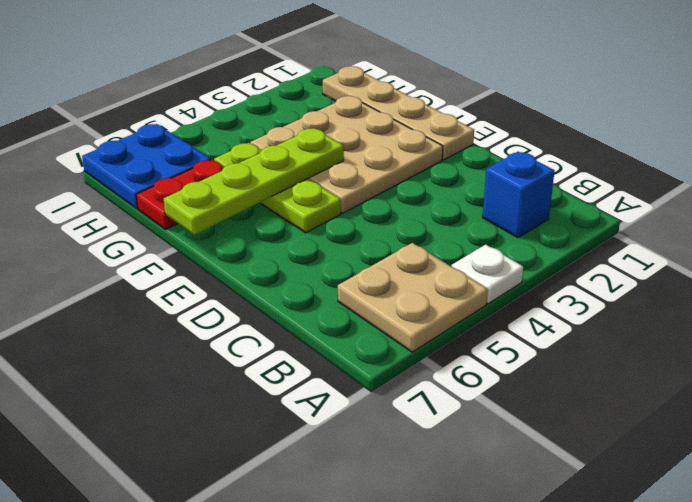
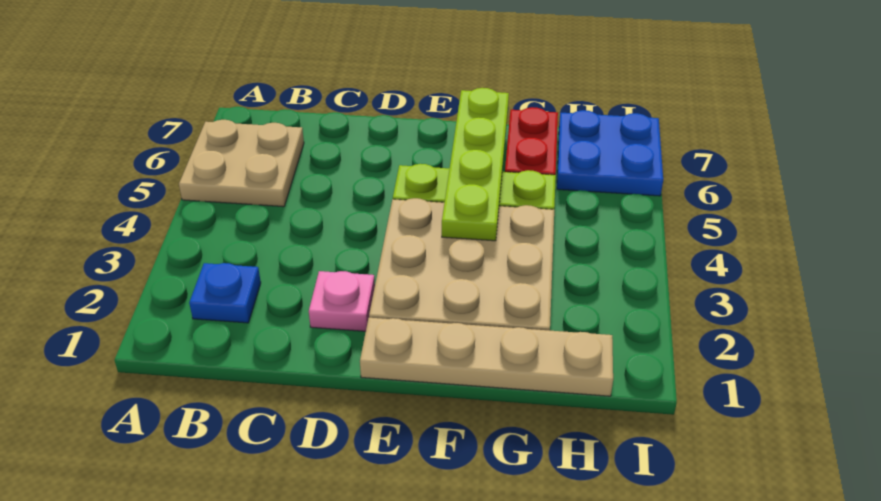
white 1x1 plate [452,245,523,304] -> none
blue 1x1 brick [483,152,555,238] -> blue 1x1 plate [189,263,261,323]
none -> pink 1x1 plate [309,271,375,331]

